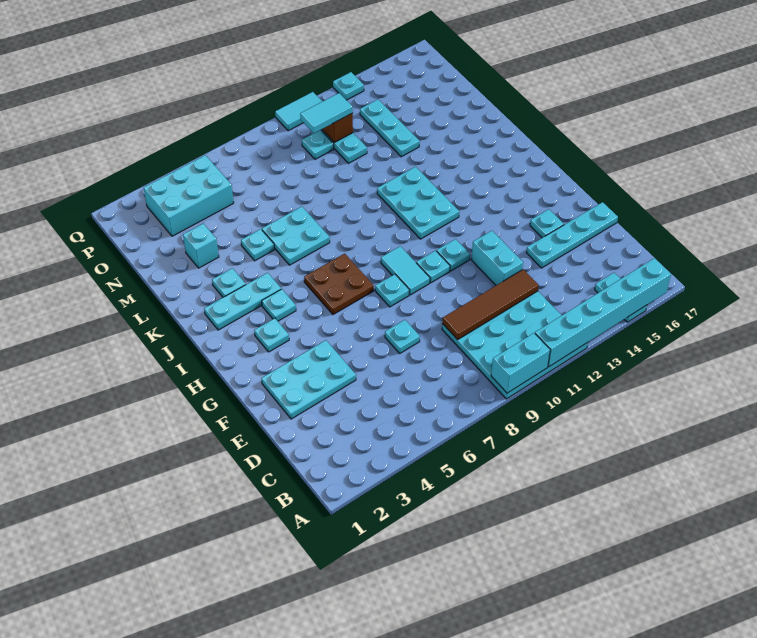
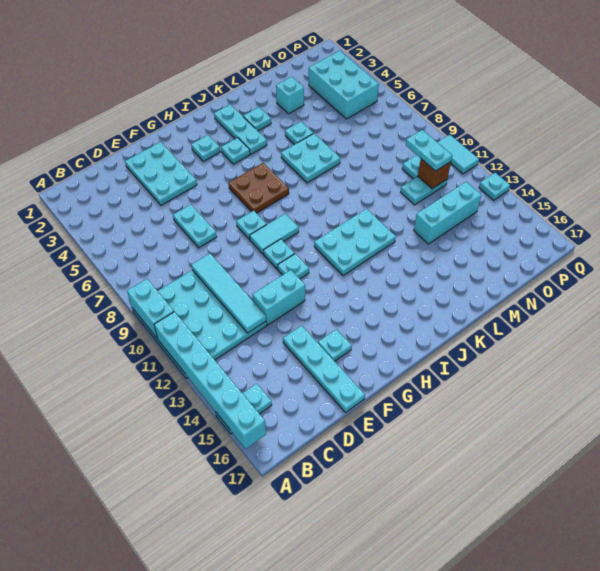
brown 1x4 tile [442,269,539,340] -> cyan 1x4 tile [191,254,266,333]
cyan 1x1 plate [385,320,420,353] -> cyan 1x2 plate [173,204,217,248]
cyan 1x3 plate [360,99,420,157] -> cyan 1x3 brick [414,182,481,244]
cyan 1x2 tile [300,93,353,133] -> cyan 1x2 plate [406,130,452,171]

